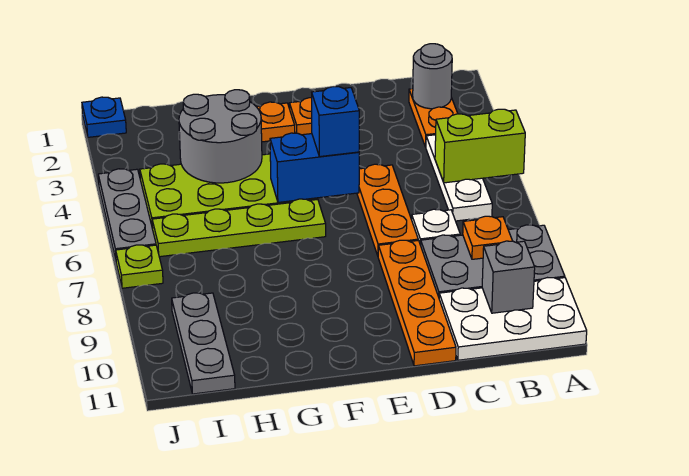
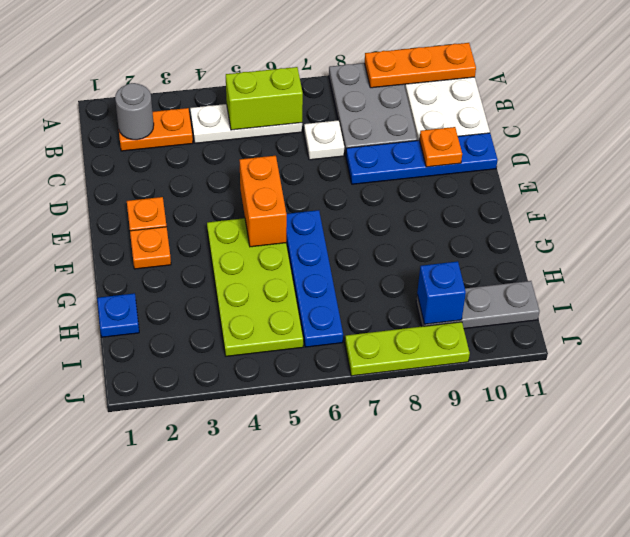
lime 1x2 brick [435,109,525,183] -> lime 1x2 brick turned to [226,67,303,130]
orange 1x1 plate [463,216,512,259] -> orange 1x1 plate moved to [420,127,462,167]
grey 1x1 brick [482,241,535,313] -> none
orange 1x3 plate [357,164,418,256] -> orange 1x3 plate moved to [365,43,476,88]
orange 1x4 plate [378,240,456,366] -> blue 1x4 plate [346,133,498,184]
blue 1x2 brick [270,133,359,202] -> orange 1x2 brick [239,156,287,247]
blue 1x1 brick [312,87,359,157] -> blue 1x1 brick moved to [417,261,466,324]
lime 1x4 plate [152,199,326,257] -> blue 1x4 plate [286,210,343,347]
grey 2x2 round brick [179,90,262,183] -> none
blue 1x1 plate [82,97,126,137] -> blue 1x1 plate moved to [97,293,139,337]
grey 1x3 plate [98,169,156,259] -> none
lime 1x1 plate [116,245,163,288] -> lime 1x3 plate [345,322,470,376]

